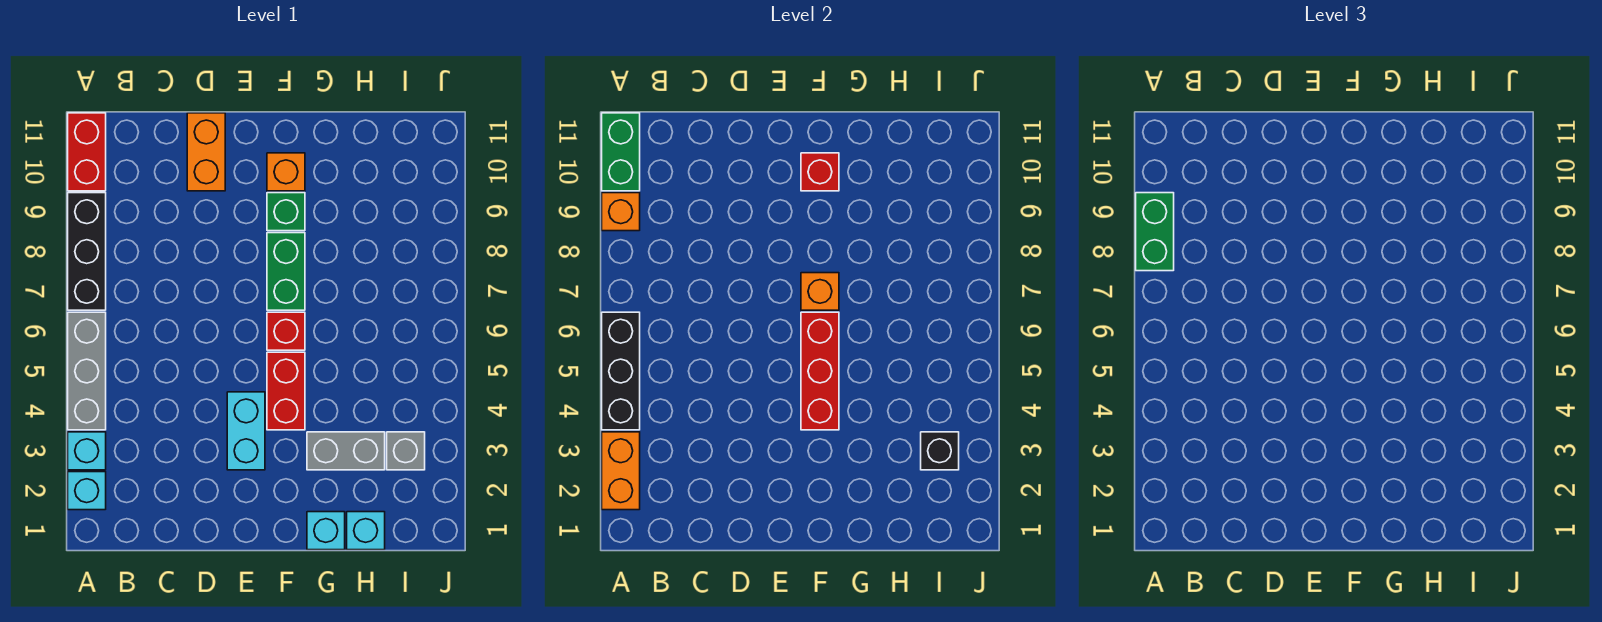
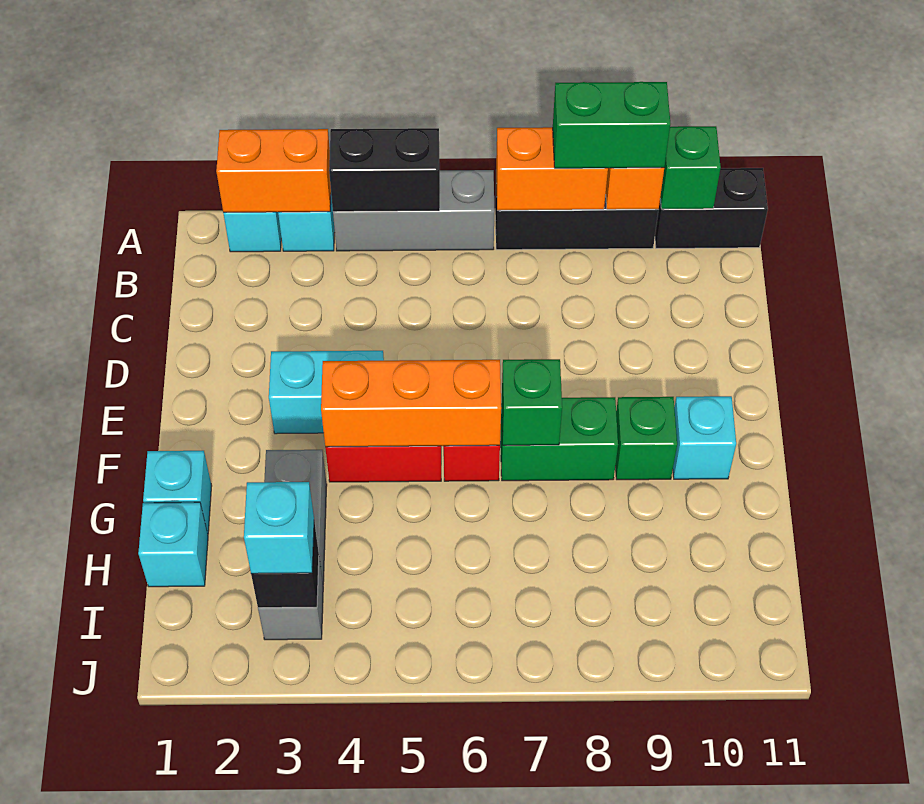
black 1x3 brick [602,312,640,430] -> black 1x2 brick [329,128,440,212]
red 1x2 brick [68,113,106,191] -> black 1x2 brick [655,168,768,248]
green 1x2 brick [602,113,640,191] -> green 1x1 brick [660,126,721,209]
orange 1x2 brick [187,113,225,191] -> orange 1x2 brick moved to [496,127,608,210]
red 1x3 brick [801,312,839,430] -> orange 1x3 brick [321,360,501,447]
orange 1x1 brick [801,273,839,310] -> green 1x1 brick [502,359,562,445]
orange 1x1 brick [267,153,305,191] -> cyan 1x1 brick [673,396,736,479]
red 1x1 brick [801,153,839,191] -> none
none -> cyan 1x1 brick [244,482,314,574]

